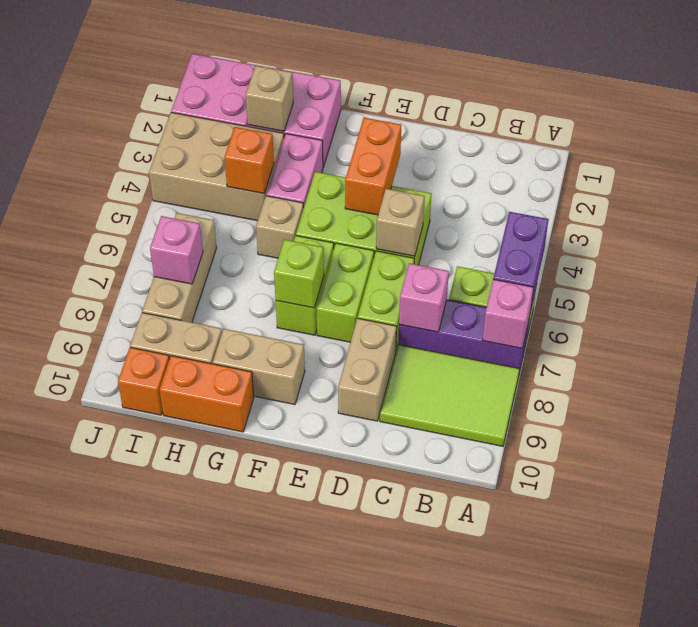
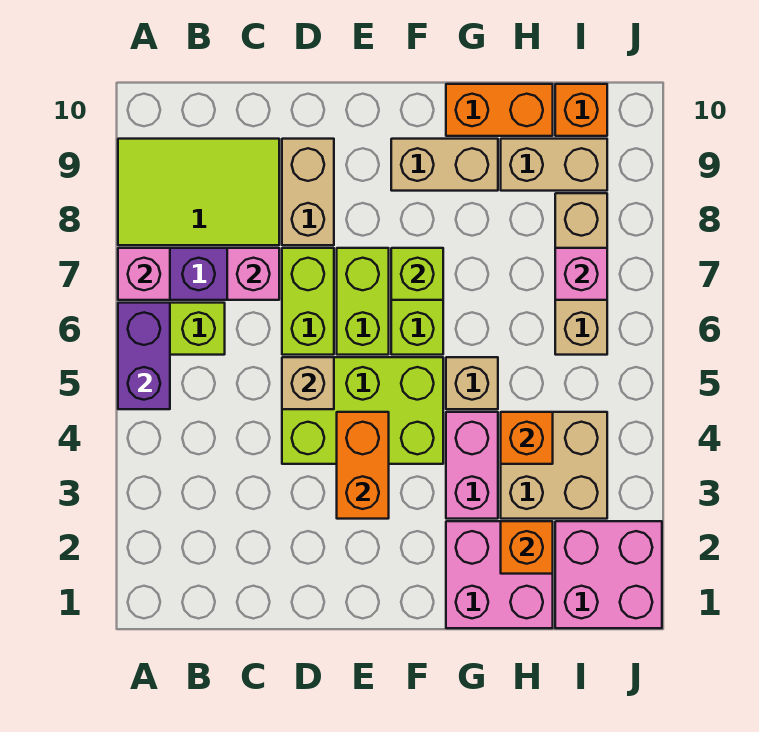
tan 1x1 brick [246,66,293,131] -> orange 1x1 brick [501,521,553,574]
tan 2x3 brick [149,113,284,221] -> tan 2x2 brick [501,412,607,519]

